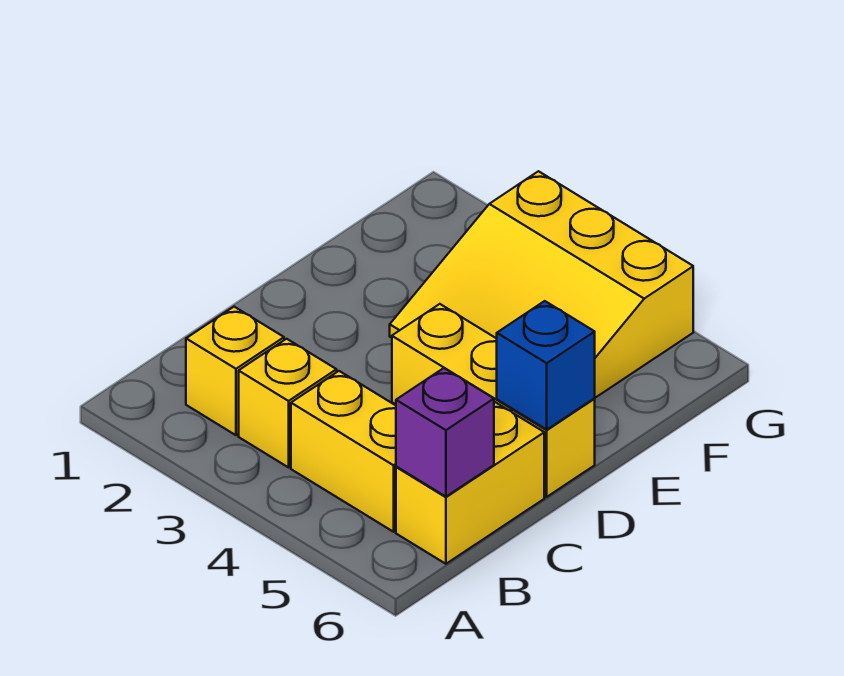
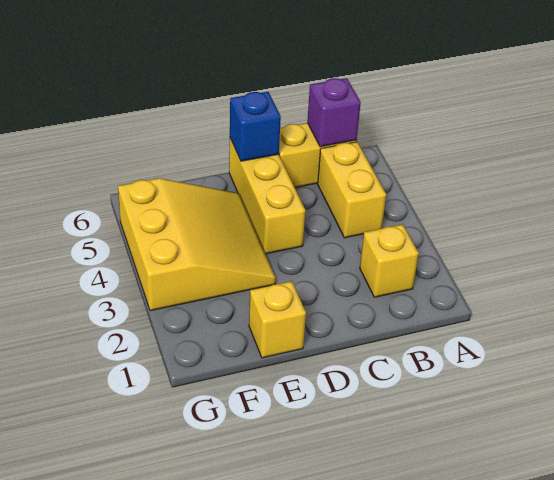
yellow 1x1 brick [239,339,337,467] -> yellow 1x1 brick moved to [249,281,306,358]

